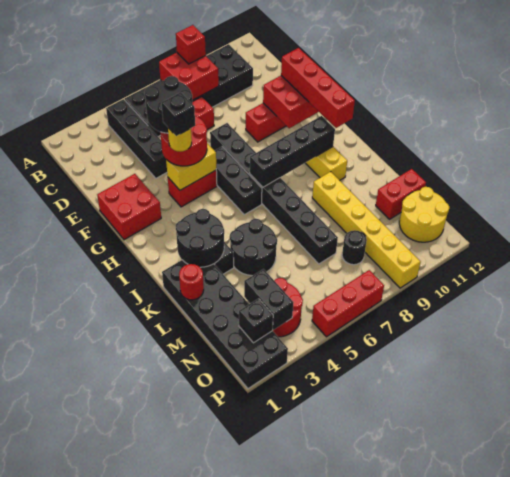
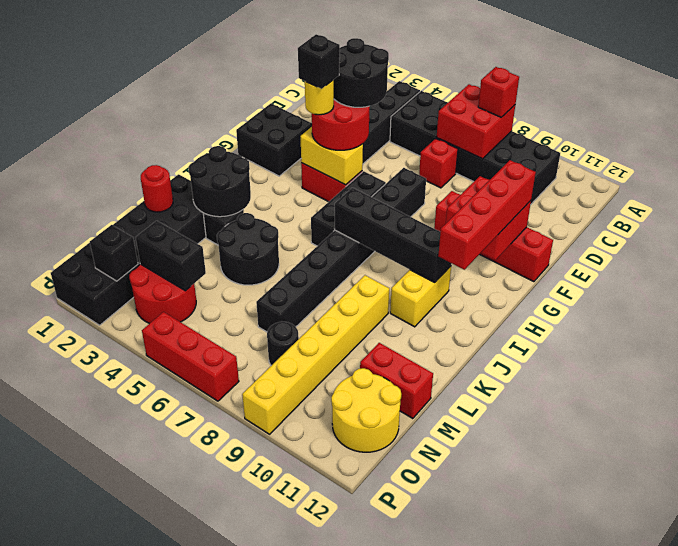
red 2x2 brick [97,174,161,240] -> black 2x2 brick [236,104,312,176]
black 1x2 brick [244,269,294,330] -> black 1x2 brick turned to [136,221,206,291]

